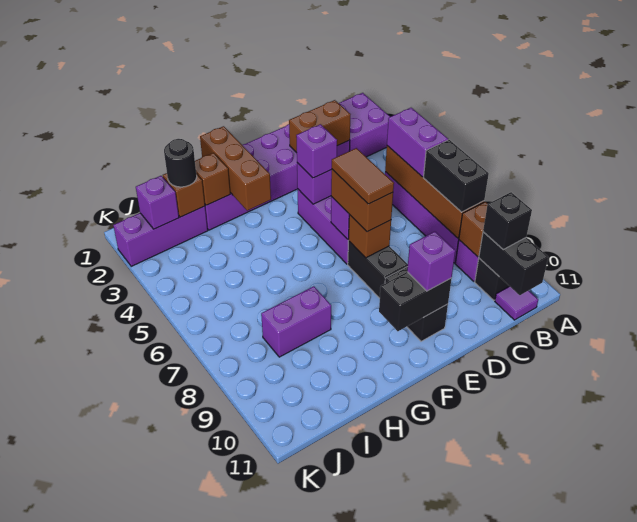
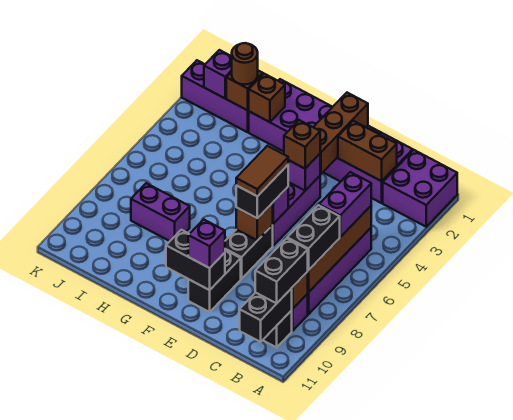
black 1x1 brick [483,192,532,249] -> black 1x2 brick [255,238,308,303]
purple 1x1 tile [495,286,538,320] -> none
purple 1x1 brick [296,124,337,178] -> brown 1x1 brick [284,120,320,169]
brown 1x2 brick [331,169,393,232] -> black 1x2 brick [236,165,288,218]
brown 1x3 brick [200,126,271,211] -> brown 1x3 brick moved to [313,93,368,174]
black 1x1 round brick [164,139,197,187] -> brown 1x1 round brick [232,43,258,85]

